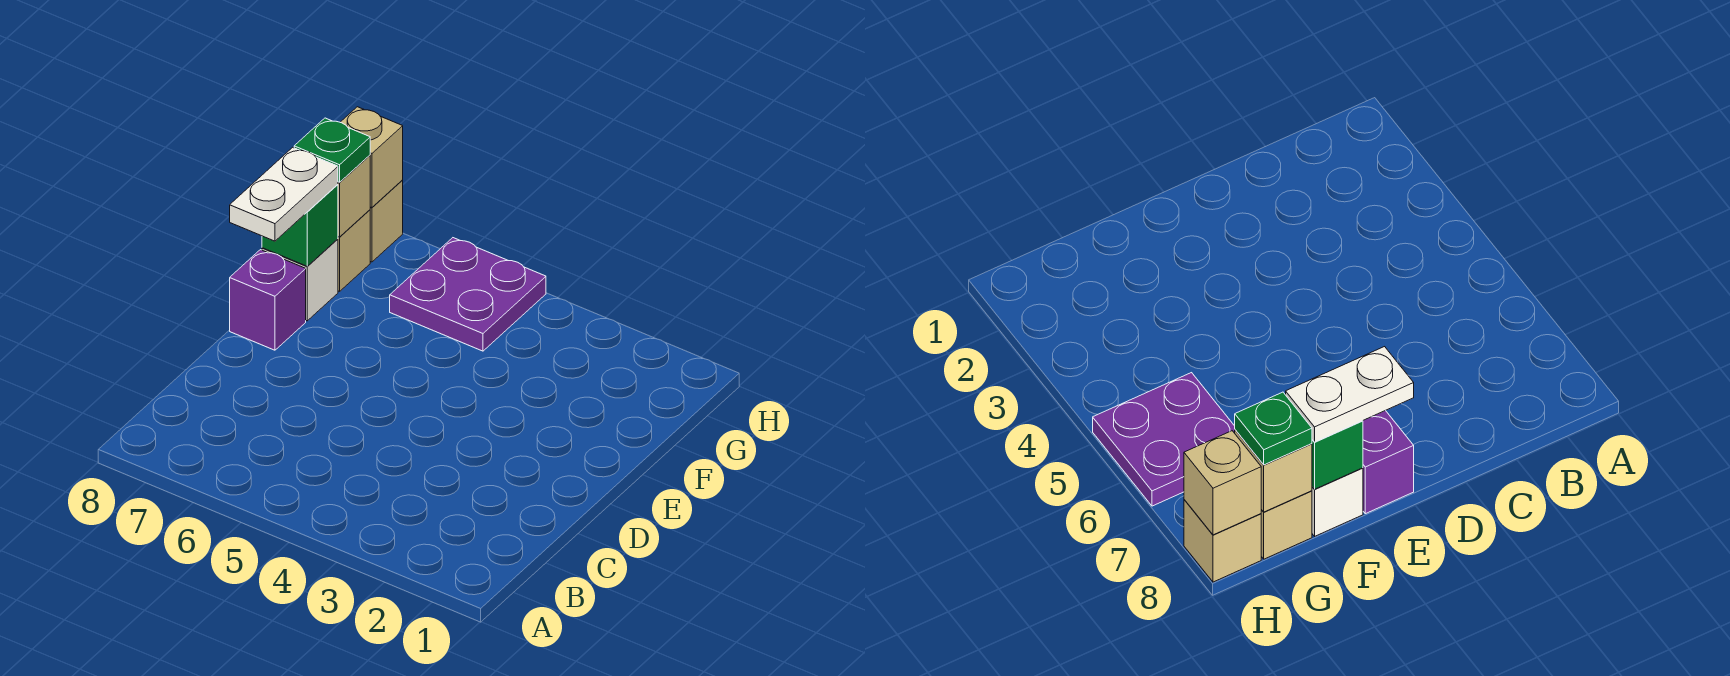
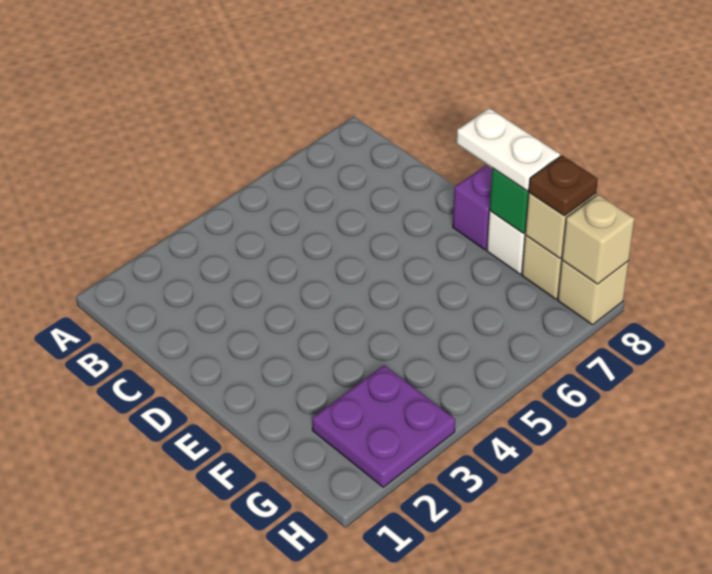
purple 2x2 plate [390,238,546,351] -> purple 2x2 plate moved to [312,365,455,487]
green 1x1 plate [294,118,370,182] -> brown 1x1 plate [529,156,598,216]

